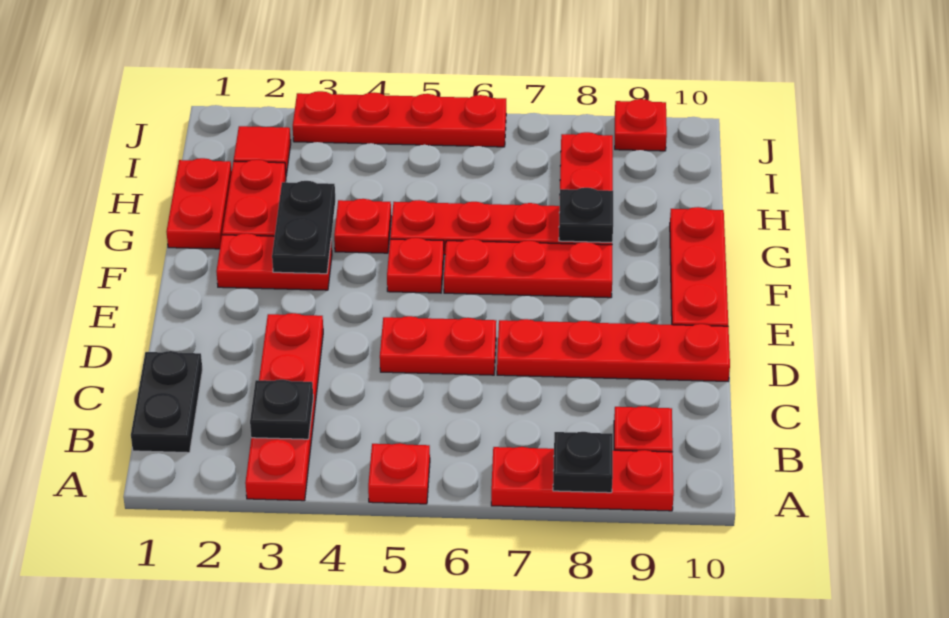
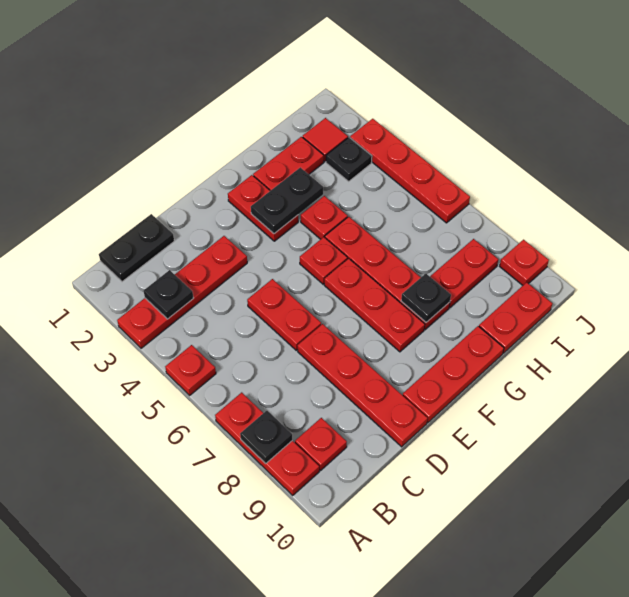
red 1x2 plate [167,158,232,249] -> red 1x2 plate moved to [479,282,552,353]
none -> black 1x1 plate [326,137,372,181]

